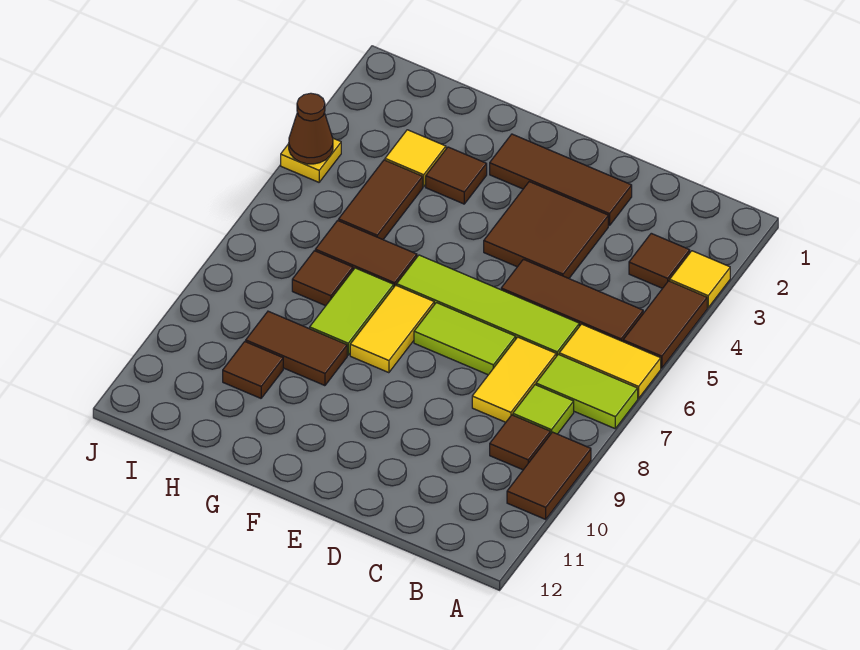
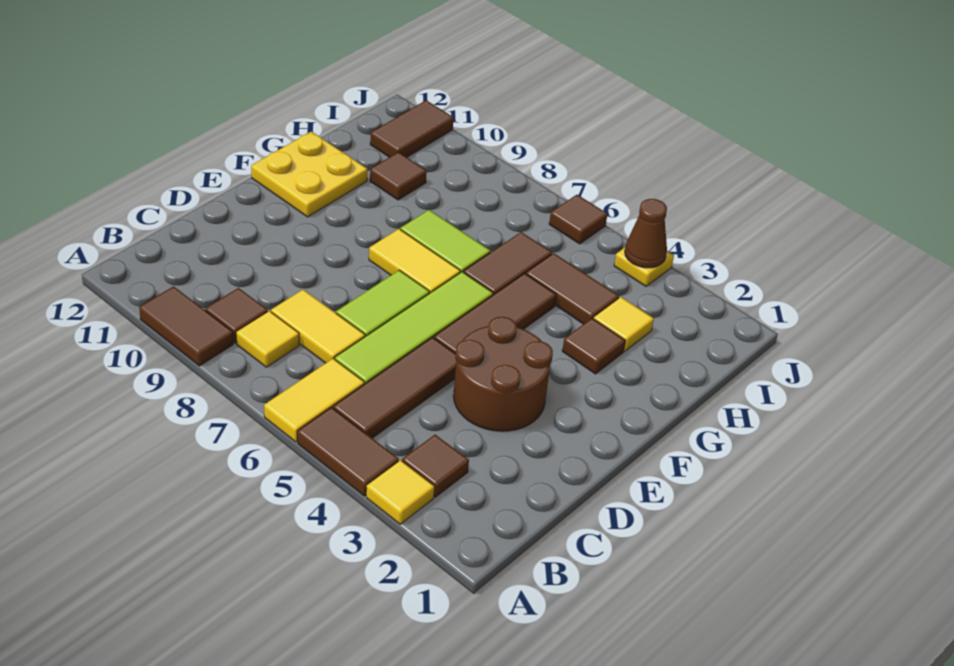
lime 1x2 tile [536,354,638,429] -> none
lime 1x1 tile [513,385,574,434] -> yellow 1x1 tile [236,311,299,367]
brown 1x3 tile [490,134,632,226] -> brown 1x3 tile moved to [434,273,556,353]
brown 2x2 tile [484,182,608,278] -> brown 2x2 round brick [453,317,553,431]
none -> yellow 2x2 plate [251,132,367,217]
brown 1x2 tile [246,311,347,386] -> brown 1x2 tile moved to [370,100,454,157]
brown 1x1 tile [292,251,353,306] -> brown 1x1 tile moved to [549,195,607,244]

